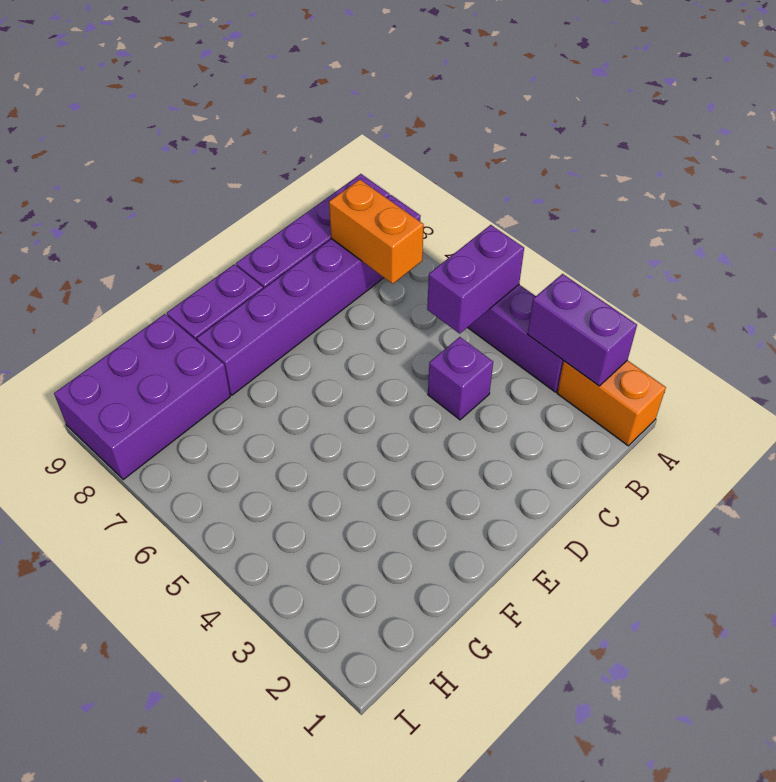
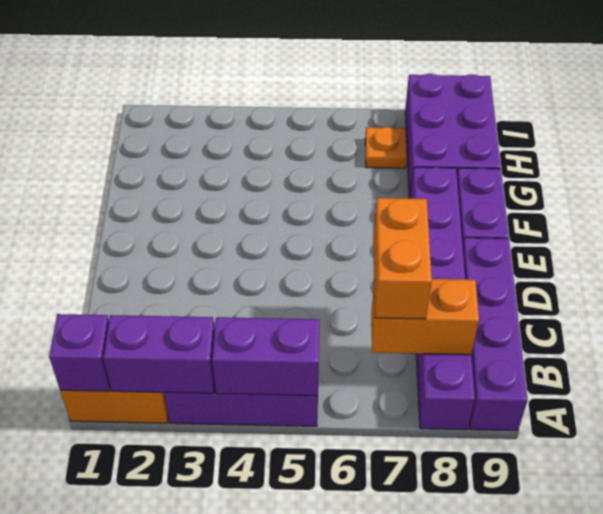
purple 1x2 brick [427,225,524,333] -> purple 1x2 brick turned to [212,317,319,396]
none -> orange 1x2 brick [374,198,432,319]
purple 1x1 brick [428,337,493,420] -> purple 1x1 brick moved to [49,314,110,391]
none -> orange 1x1 plate [365,127,407,168]

